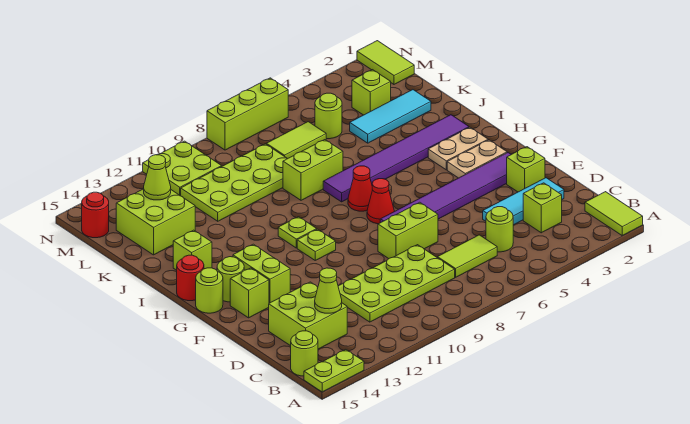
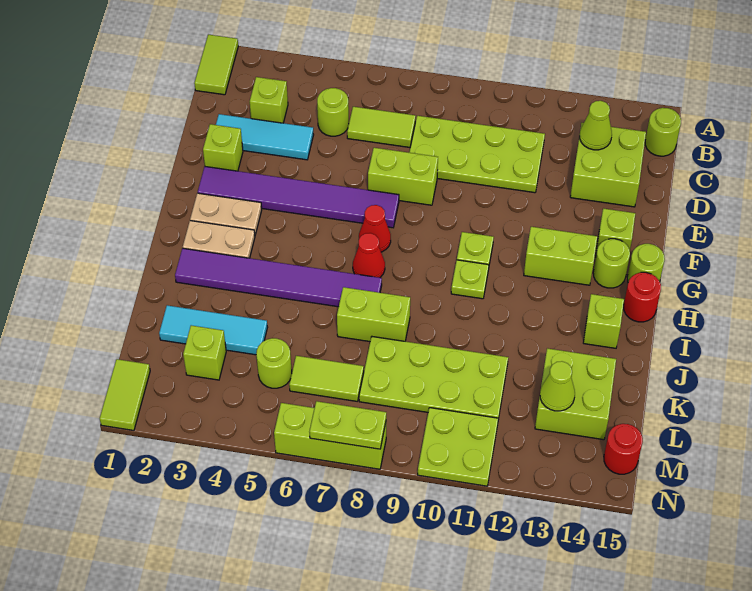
lime 1x2 plate [304,350,364,392] -> lime 1x2 plate moved to [310,401,386,449]
lime 1x2 brick [233,244,290,303] -> lime 1x2 brick turned to [524,227,597,285]

